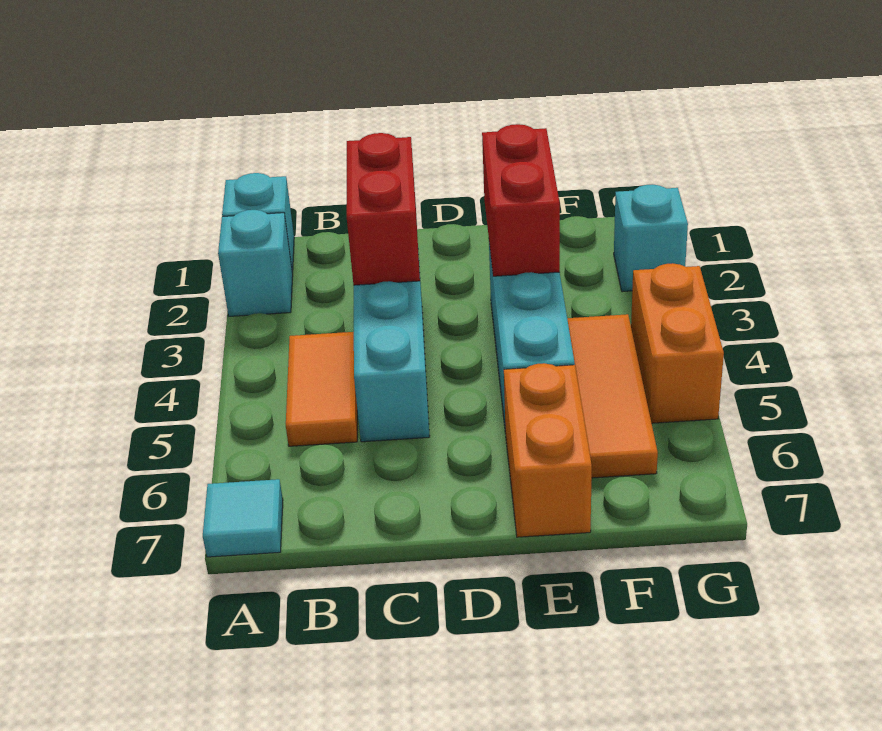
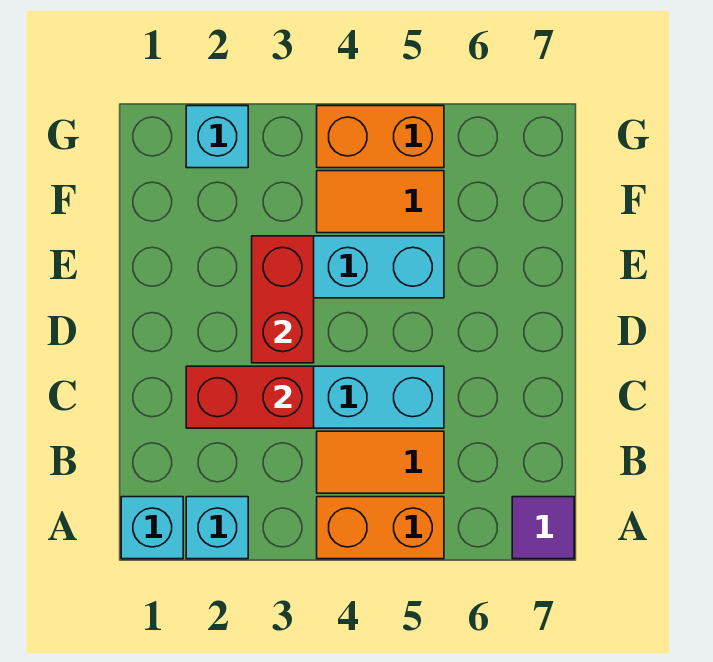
cyan 1x1 tile [203,479,283,557] -> purple 1x1 tile [512,497,574,559]
red 1x2 brick [482,124,560,276] -> red 1x2 brick turned to [252,236,314,363]
orange 1x2 brick [504,363,592,537] -> orange 1x2 brick moved to [317,497,444,559]
orange 1x3 tile [567,314,658,478] -> orange 1x2 tile [317,171,444,233]

